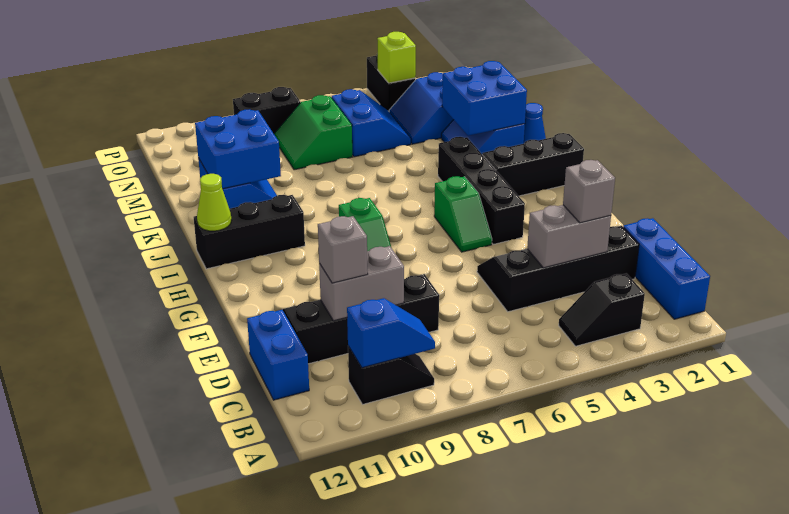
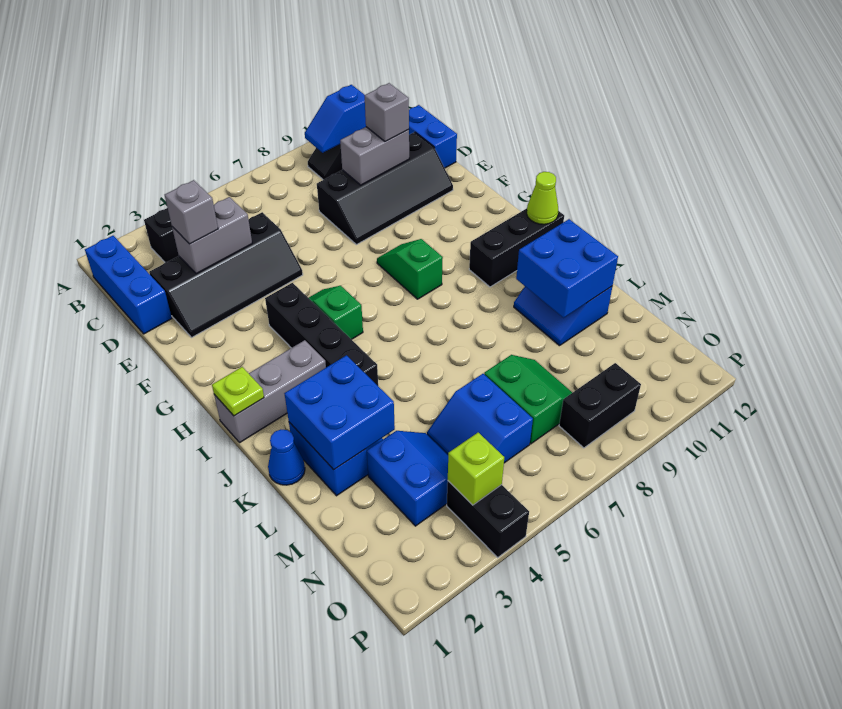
black 1x3 brick [482,133,584,196] -> grey 1x3 brick [214,340,326,443]
none -> lime 1x1 plate [212,367,264,416]

